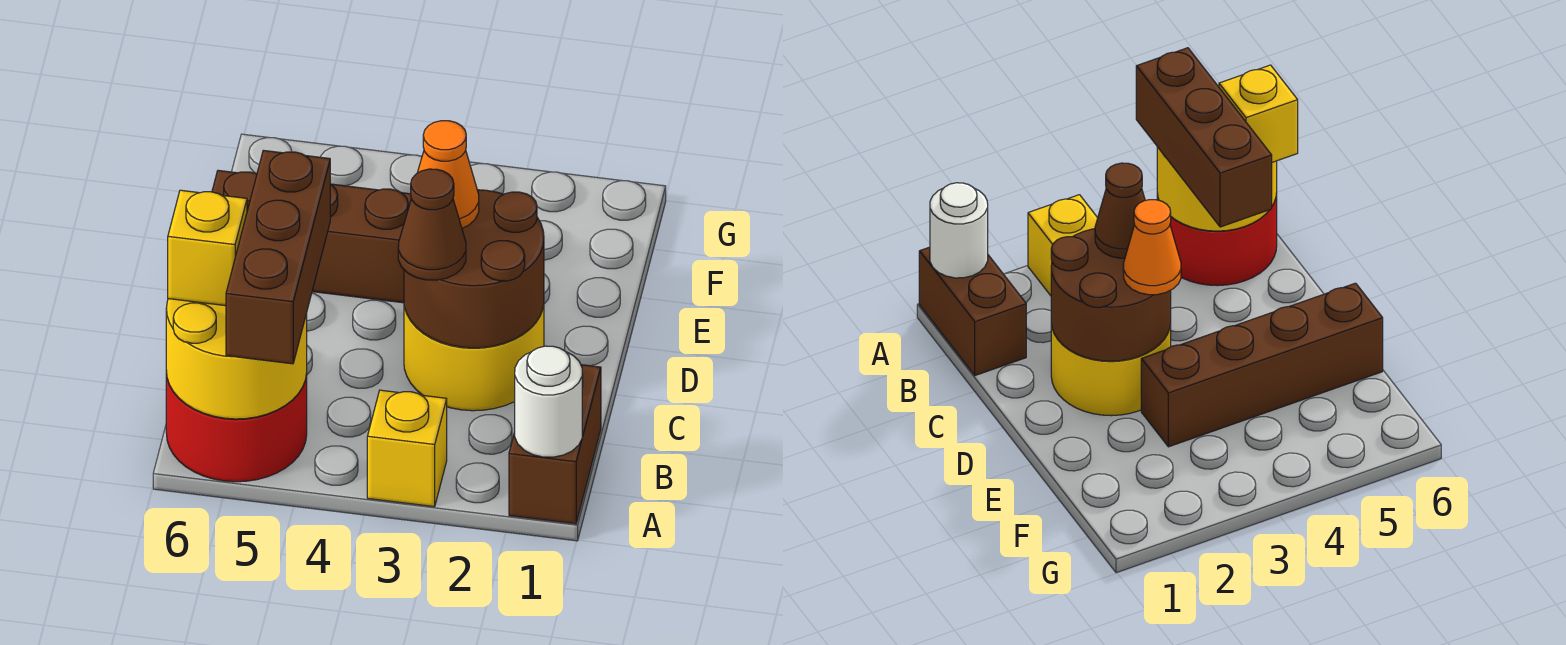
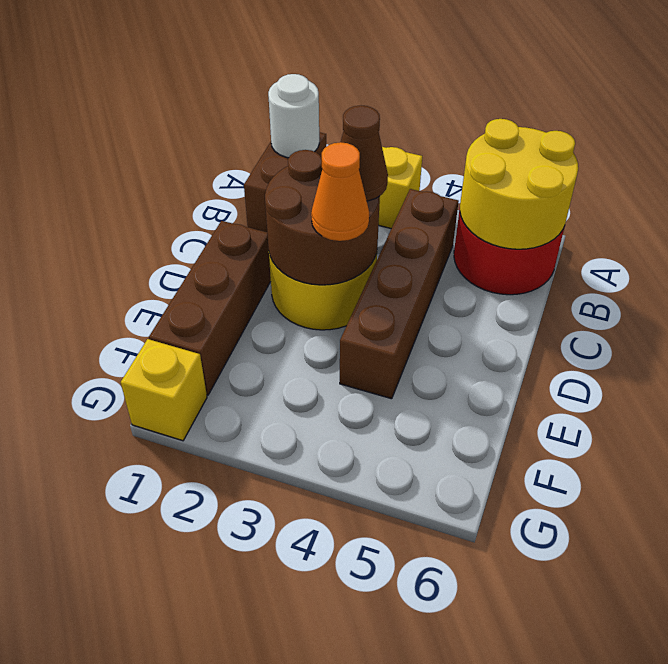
brown 1x3 brick [226,150,330,364] -> brown 1x3 brick moved to [149,221,271,395]
yellow 1x1 brick [168,190,247,306] -> yellow 1x1 brick moved to [121,339,207,441]
brown 1x4 brick [212,170,411,303] -> brown 1x4 brick turned to [340,189,459,399]

